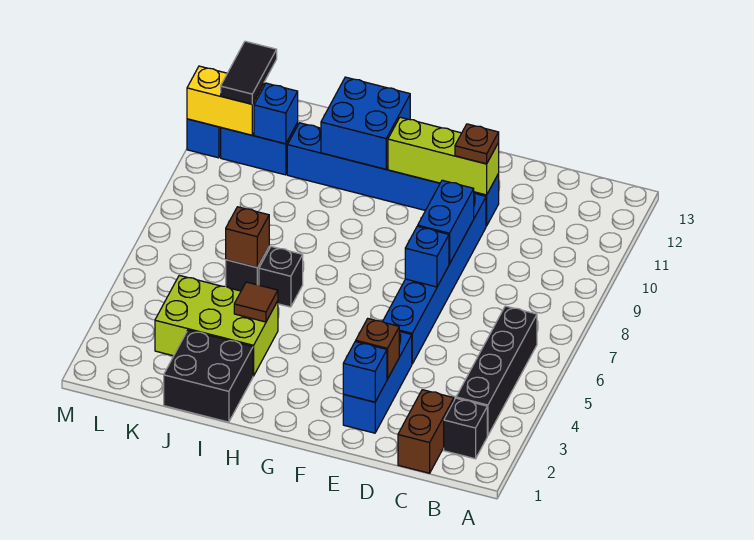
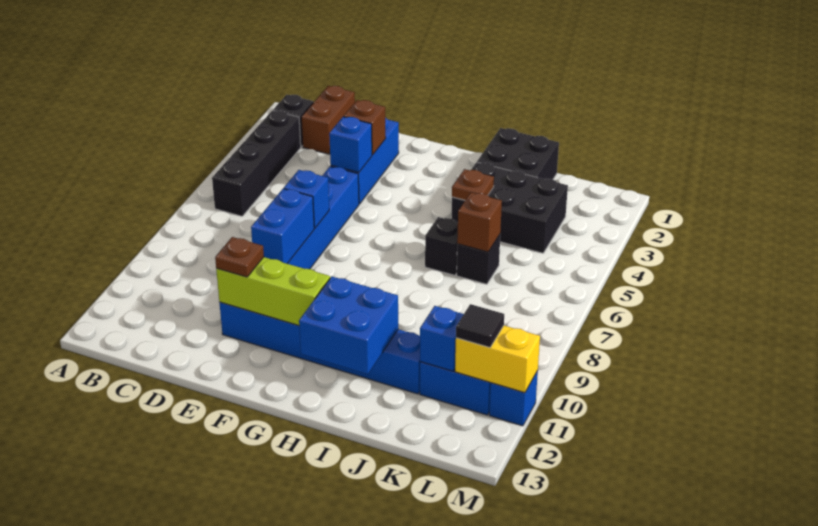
blue 1x1 brick [343,341,387,402] -> blue 1x1 brick moved to [329,117,372,173]
lime 2x3 brick [155,275,278,376] -> black 2x3 brick [452,162,568,253]
brown 1x1 tile [234,282,278,322] -> brown 1x1 plate [452,169,494,200]
black 1x2 tile [221,41,277,104] -> black 1x1 tile [456,304,504,348]

